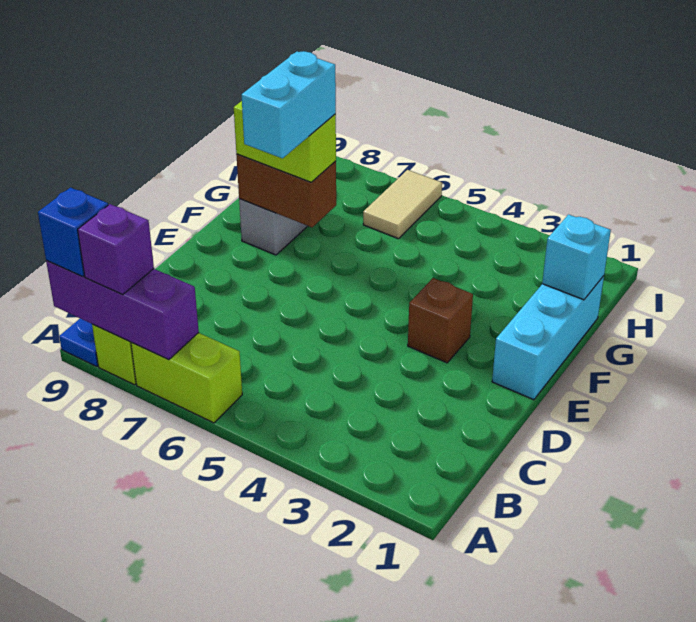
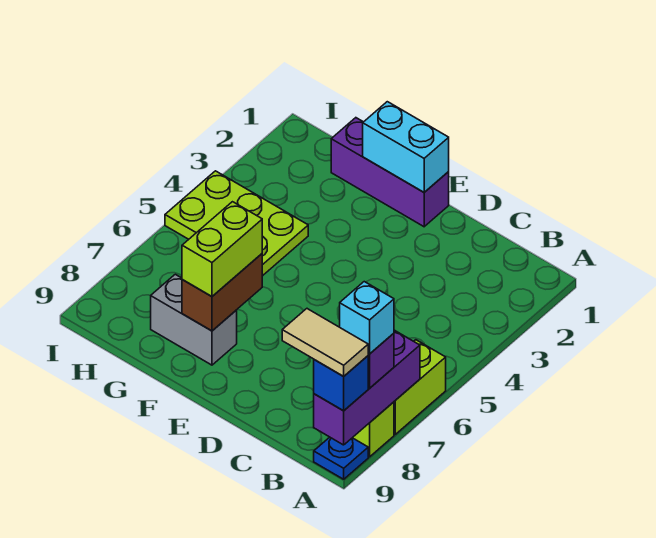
cyan 1x3 brick [492,276,604,400] -> purple 1x3 brick [331,118,449,227]
brown 1x1 brick [408,278,473,363] -> none
cyan 1x2 brick [241,51,336,158] -> cyan 1x2 brick moved to [363,102,449,192]
cyan 1x1 brick [542,214,611,300] -> cyan 1x1 brick moved to [340,282,394,354]
none -> lime 2x3 plate [165,171,308,276]
tan 1x2 tile [363,170,442,239] -> tan 1x2 tile moved to [282,309,368,376]

